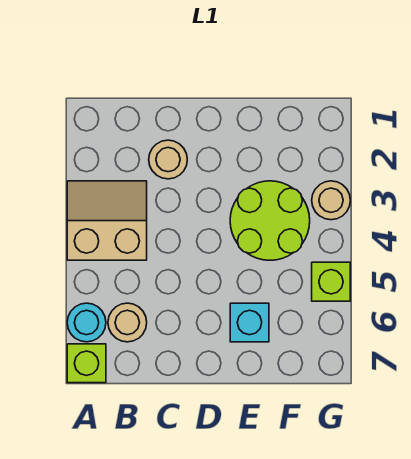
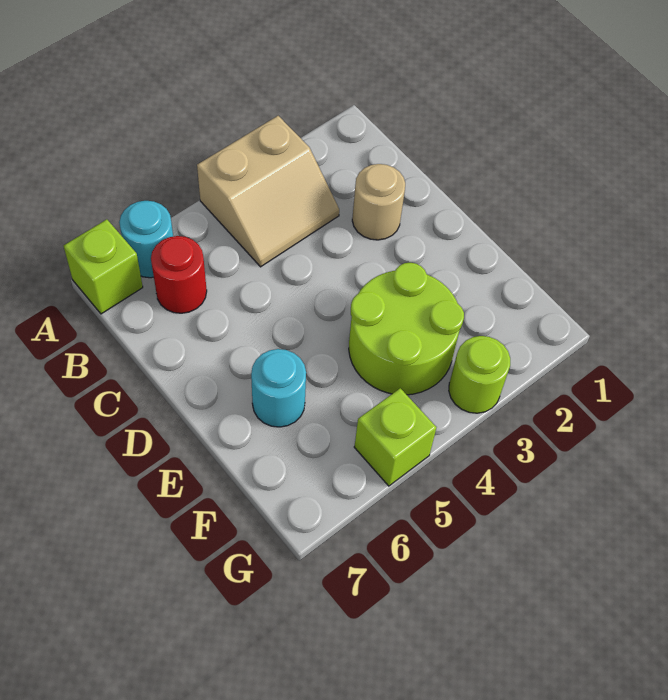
tan 2x2 slope [67,181,147,260] -> tan 2x2 slope turned to [197,116,339,267]
tan 1x1 round brick [108,303,147,342] -> red 1x1 round brick [151,236,207,313]
cyan 1x1 brick [230,303,269,342] -> cyan 1x1 round brick [251,349,306,427]
tan 1x1 round brick [312,181,350,220] -> lime 1x1 round brick [449,336,510,413]

